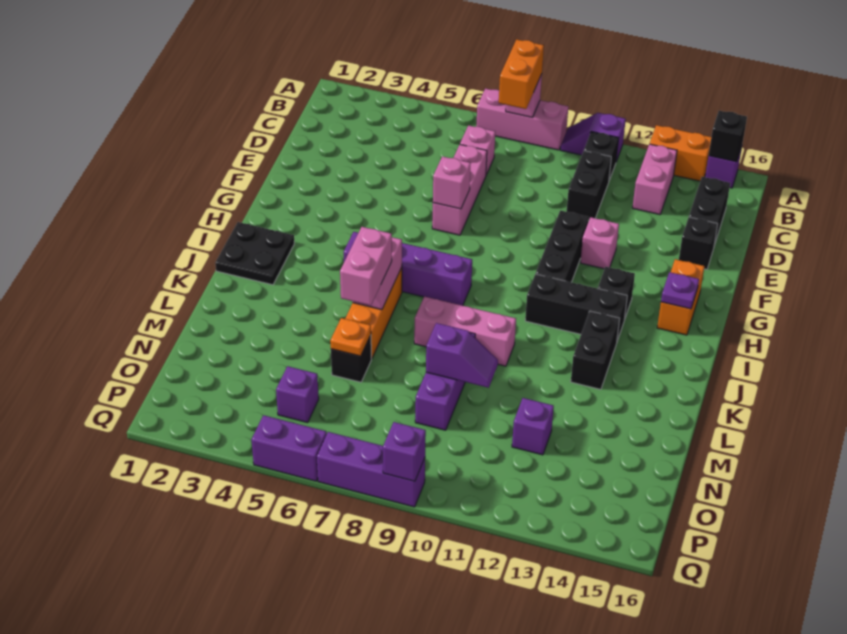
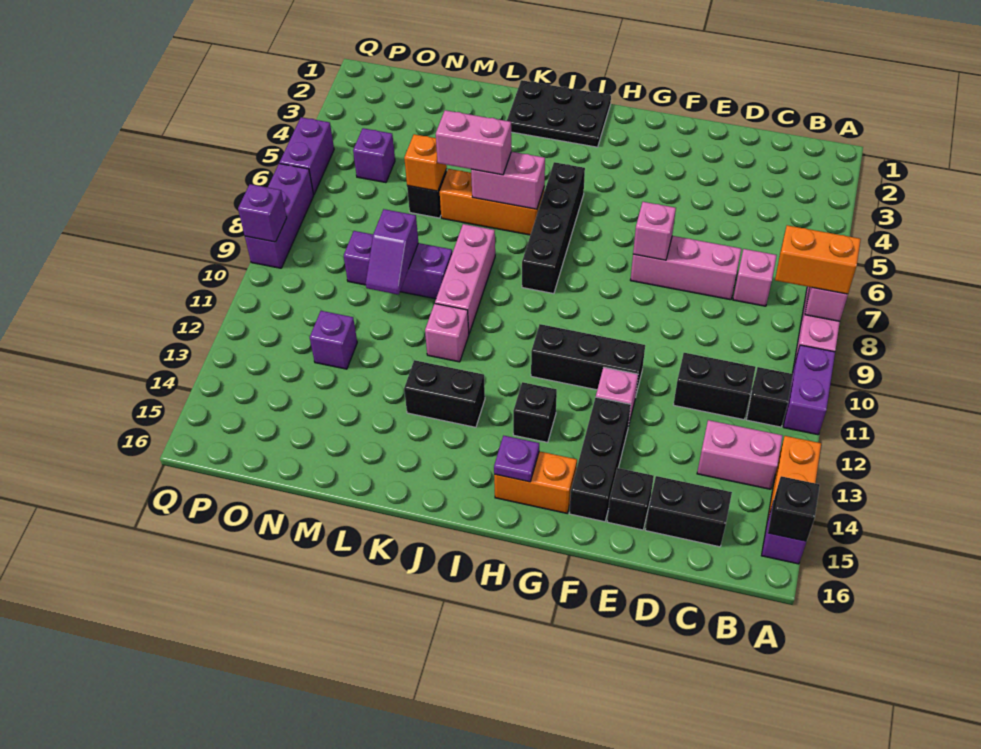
purple 1x2 slope [561,113,626,161] -> purple 1x2 brick [783,345,835,435]
black 2x2 plate [215,222,294,285] -> black 2x3 plate [507,80,611,147]
purple 1x4 brick [344,232,472,305] -> black 1x4 brick [522,162,585,294]
black 1x3 brick [525,274,627,341] -> black 1x3 brick moved to [569,397,631,522]
none -> pink 1x1 brick [425,304,469,362]
orange 1x1 plate [330,318,371,356] -> orange 1x1 brick [404,134,447,191]

